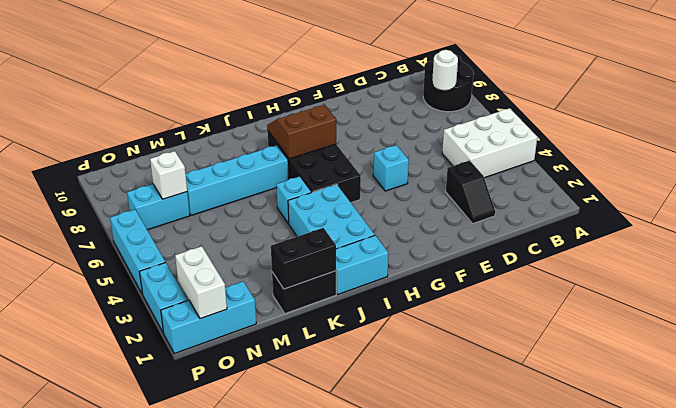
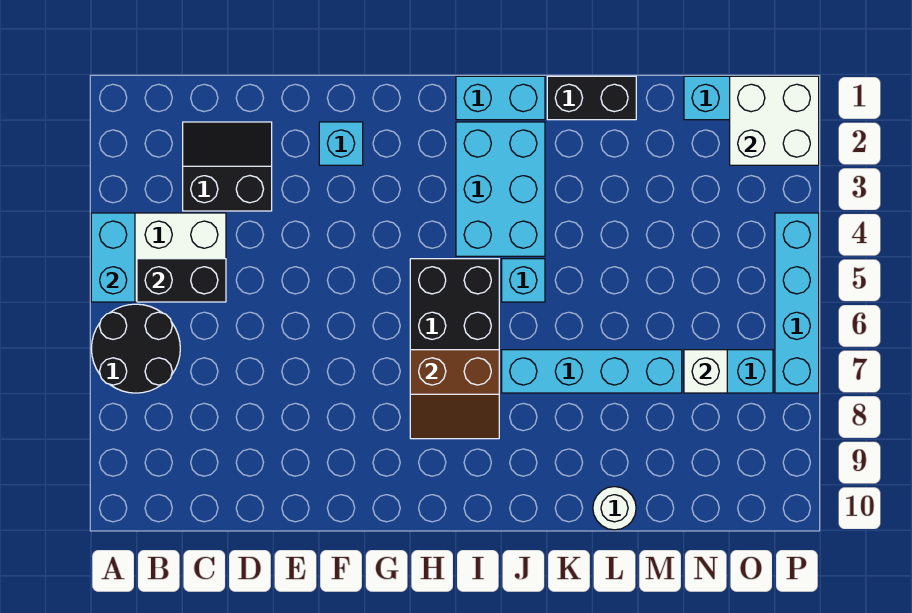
black 2x2 round brick [423,55,474,112] -> black 2x2 round brick moved to [91,304,180,393]
white 1x1 round brick [432,50,458,90] -> white 1x1 round brick moved to [593,487,636,530]
black 1x2 slope [446,160,495,224] -> black 2x2 slope [183,122,272,211]
cyan 1x1 brick [373,145,409,191] -> cyan 1x1 brick moved to [319,122,363,165]
black 1x2 brick [271,228,336,289] -> black 1x2 brick moved to [137,259,226,302]
white 1x2 brick [175,246,227,319] -> white 2x2 brick [730,76,819,165]
cyan 1x2 brick [140,262,187,333] -> cyan 1x2 brick moved to [91,213,135,302]
cyan 1x3 brick [110,210,165,294] -> cyan 1x4 brick [775,213,819,393]

